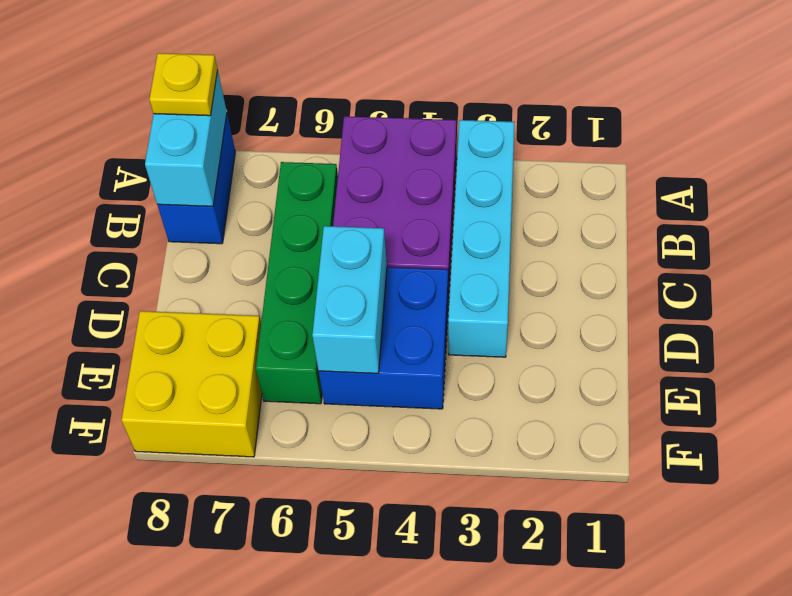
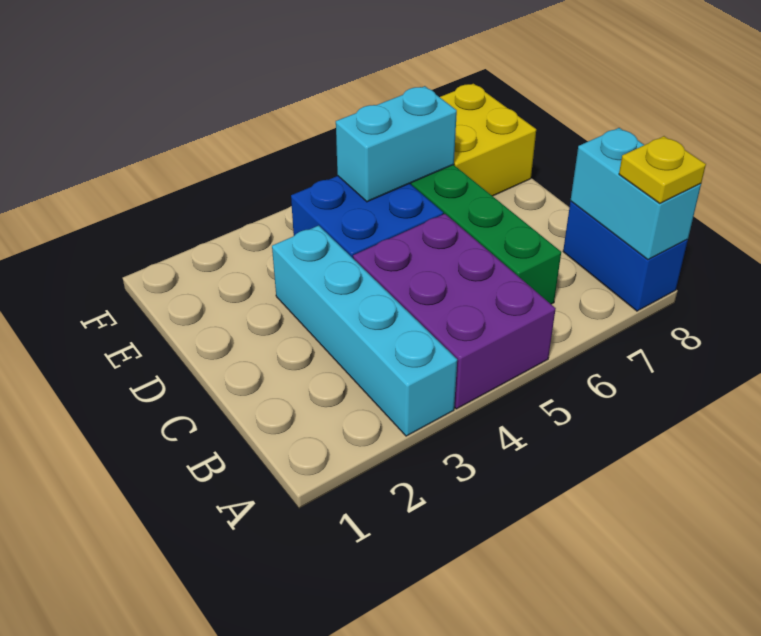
cyan 1x2 brick [312,226,387,373] -> cyan 1x2 brick turned to [336,86,457,202]

